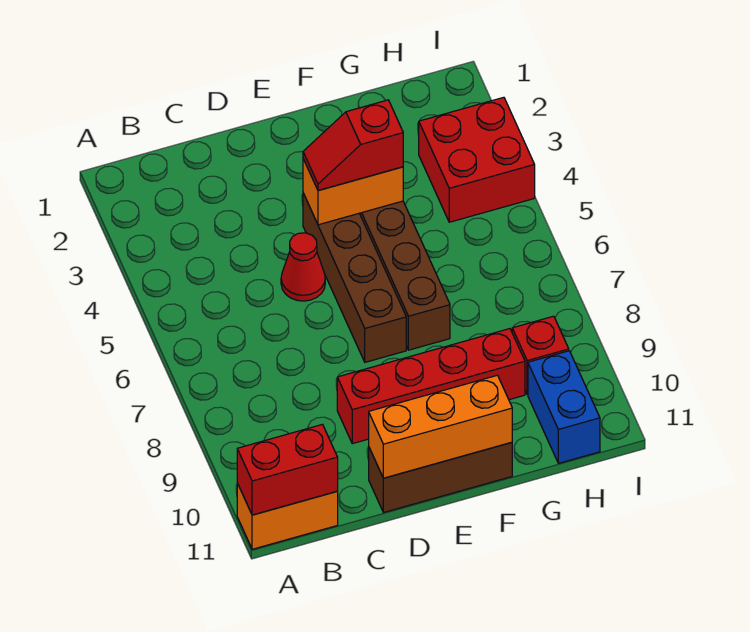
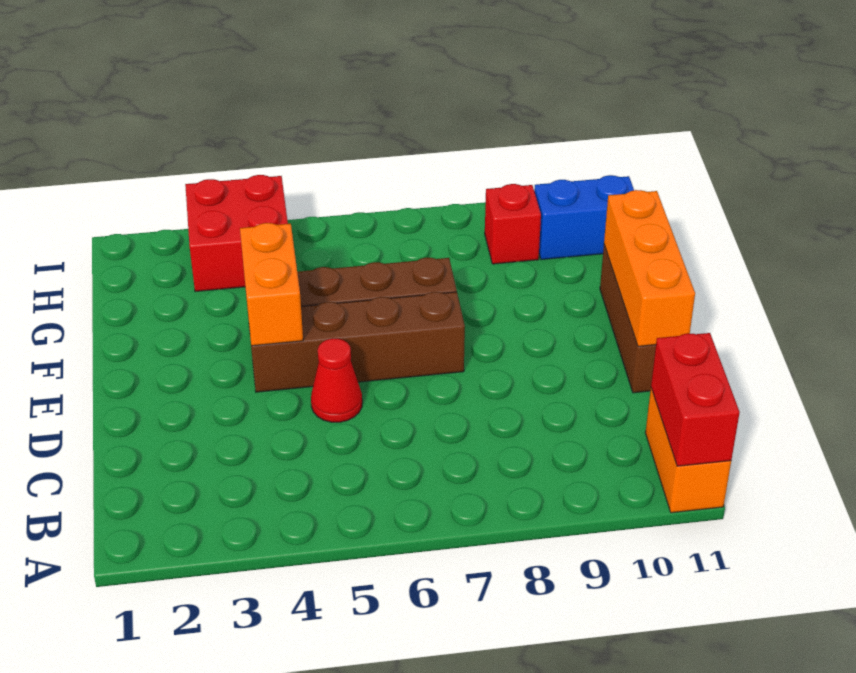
red 1x4 brick [337,329,525,444] -> none
red 1x2 slope [303,100,403,191] -> none

